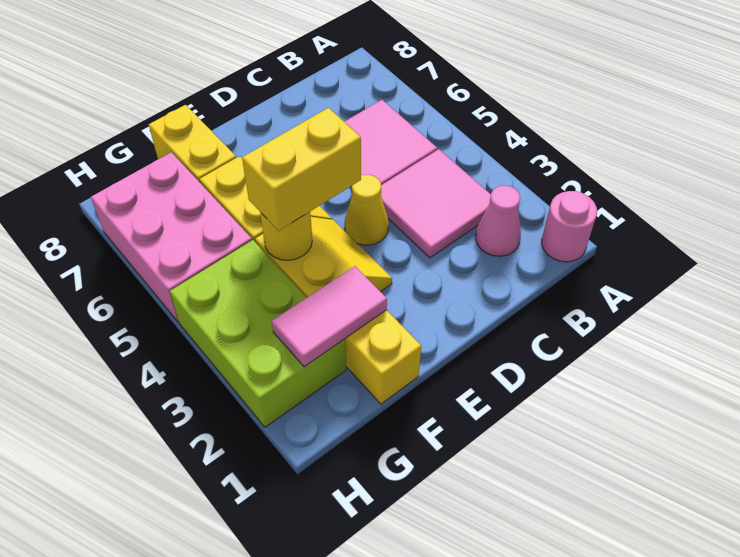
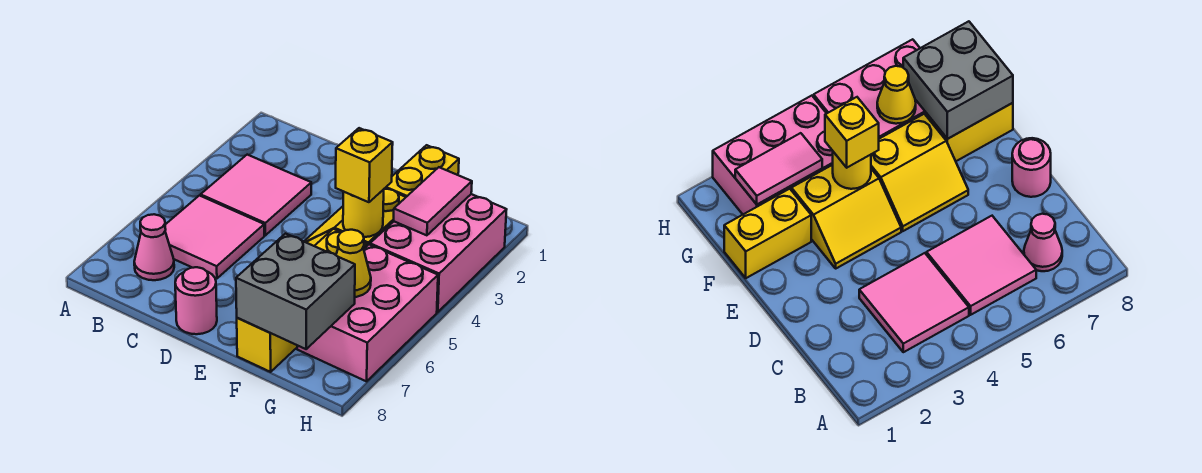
pink 1x1 round brick [542,191,597,262] -> pink 1x1 round brick moved to [175,267,217,334]
pink 1x1 cone [476,186,521,256] -> pink 1x1 cone moved to [134,214,174,280]
yellow 1x1 cone [345,175,389,245] -> yellow 1x1 cone moved to [336,230,371,297]
yellow 1x2 brick [242,108,361,231] -> yellow 1x1 brick [336,128,393,202]
pink 1x2 tile [272,266,387,367] -> pink 1x2 tile turned to [394,167,472,235]
none -> grey 2x2 brick [236,234,355,349]
lime 2x3 brick [170,240,346,427] -> pink 2x3 brick [370,194,507,312]

